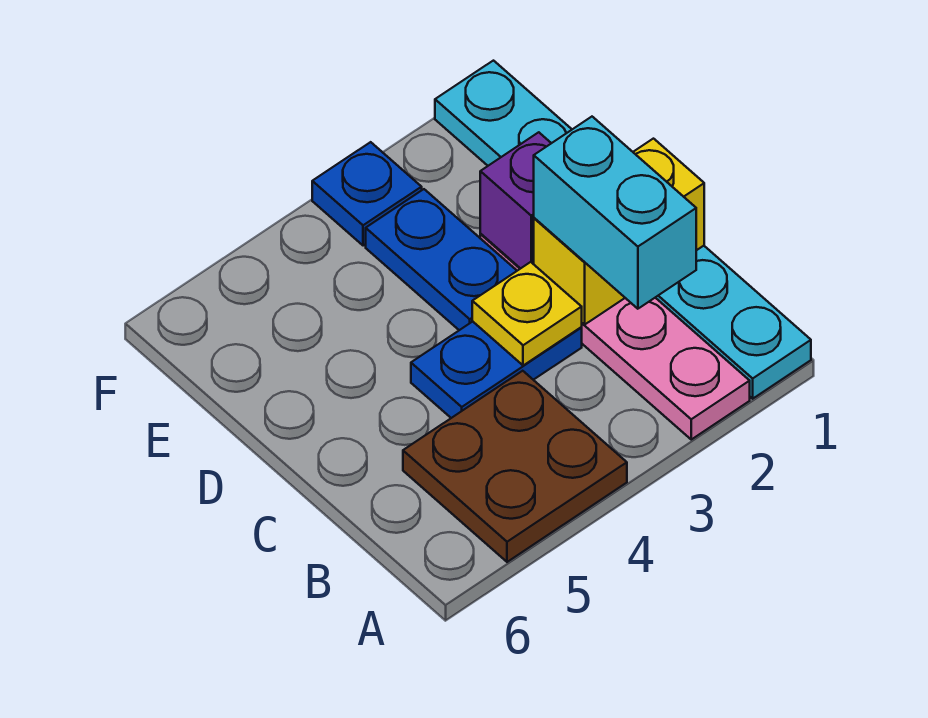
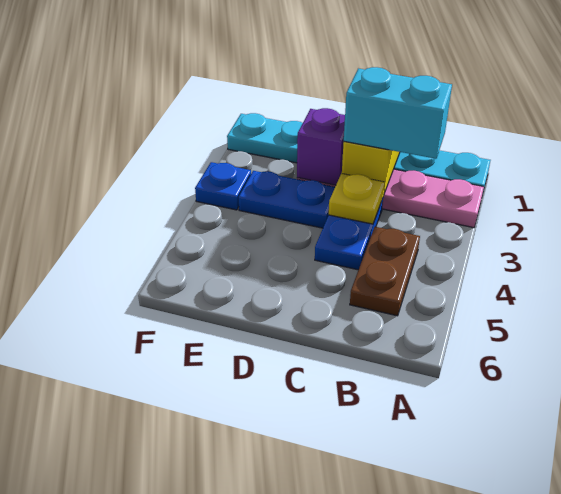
brown 2x2 plate [403,371,627,562] -> brown 1x2 plate [350,227,420,316]

